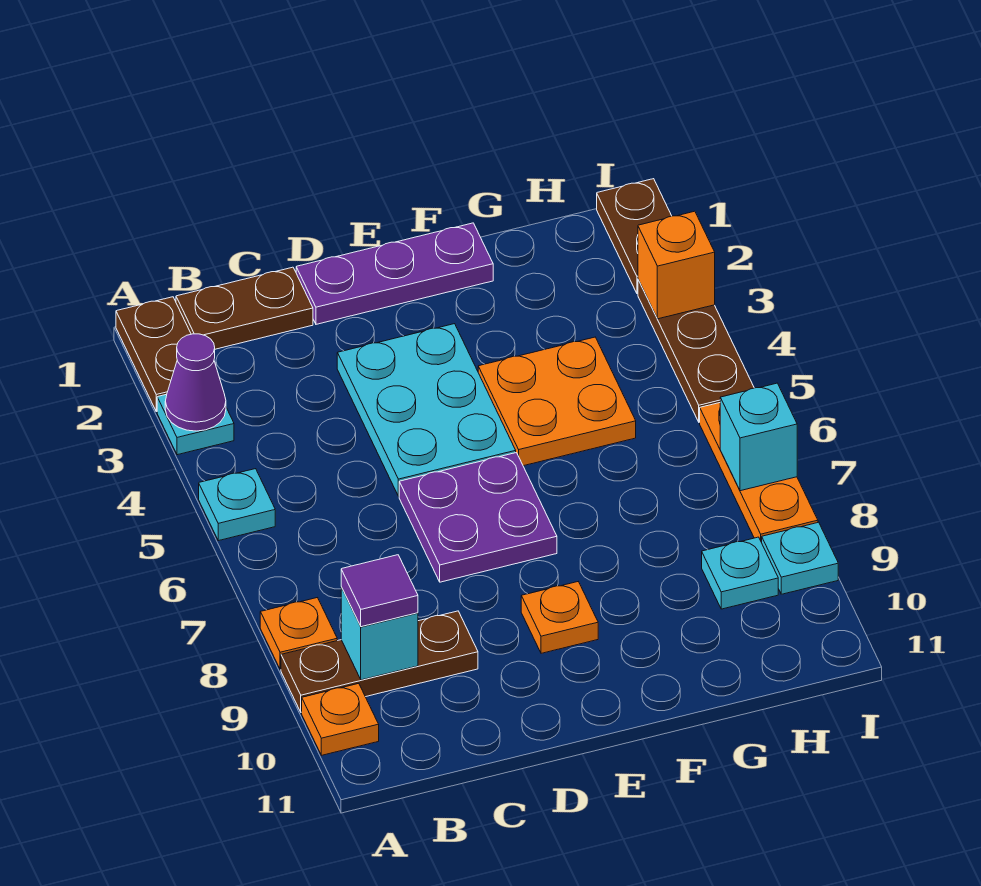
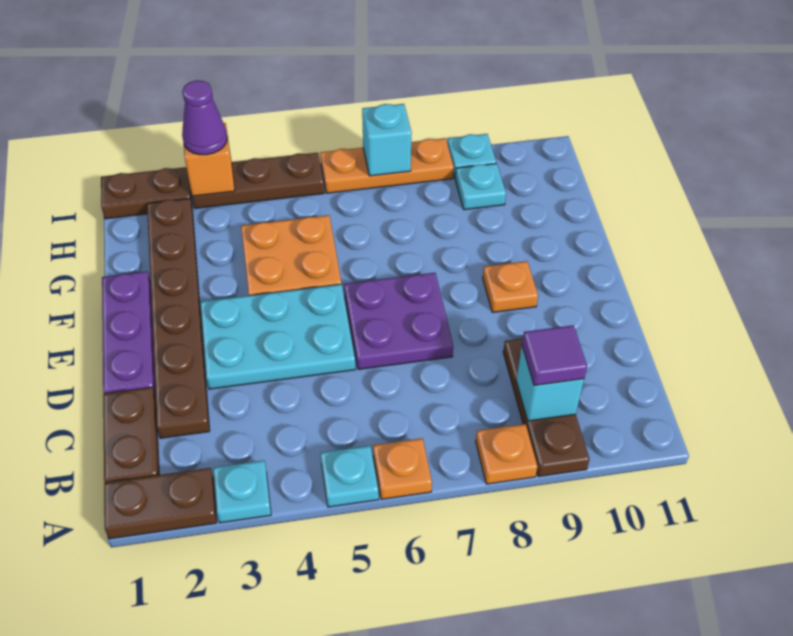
purple 1x1 cone [165,334,226,431] -> purple 1x1 cone moved to [182,80,227,155]
orange 1x1 plate [302,683,379,755] -> orange 1x1 plate moved to [373,438,432,499]
none -> brown 1x6 plate [147,198,210,438]

